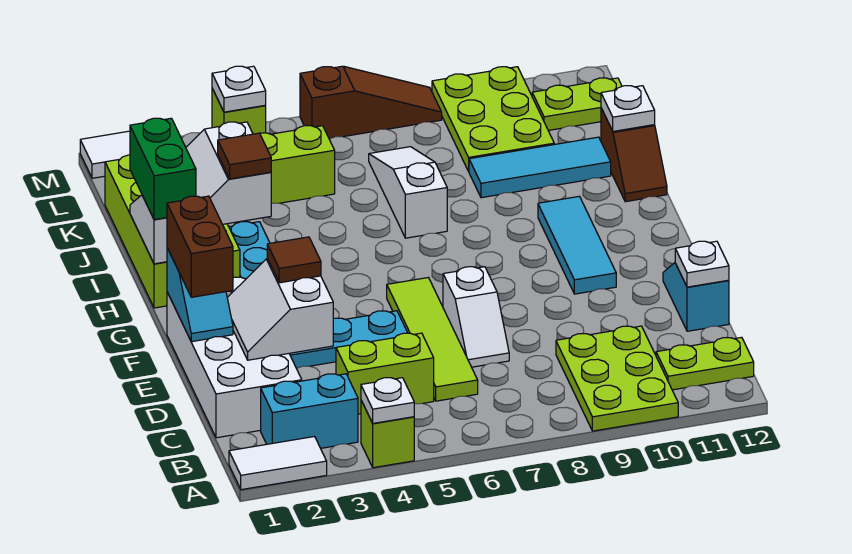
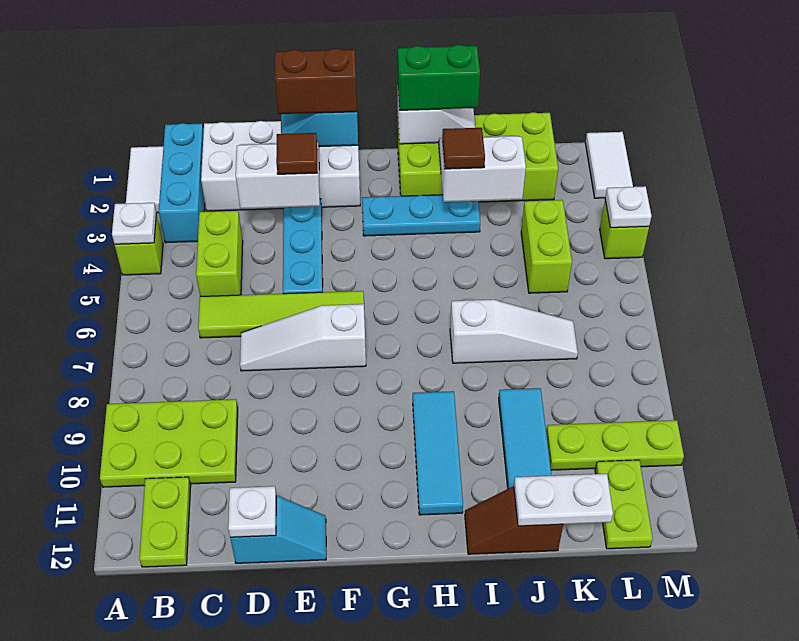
cyan 1x2 brick [261,374,358,448] -> cyan 1x3 brick [159,123,205,243]
white 1x2 slope [443,267,509,367] -> white 1x3 slope [240,304,366,371]
cyan 1x3 tile [538,196,616,294] -> cyan 1x3 tile turned to [413,391,463,515]
white 1x1 plate [601,86,655,131] -> white 1x2 plate [514,474,613,526]
lime 2x3 plate [432,67,554,171] -> lime 1x3 plate [546,420,684,470]
brown 1x3 slope [300,66,442,139] -> none

